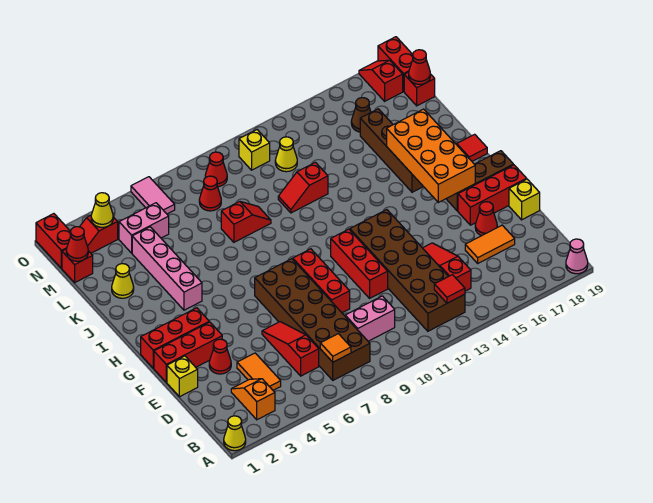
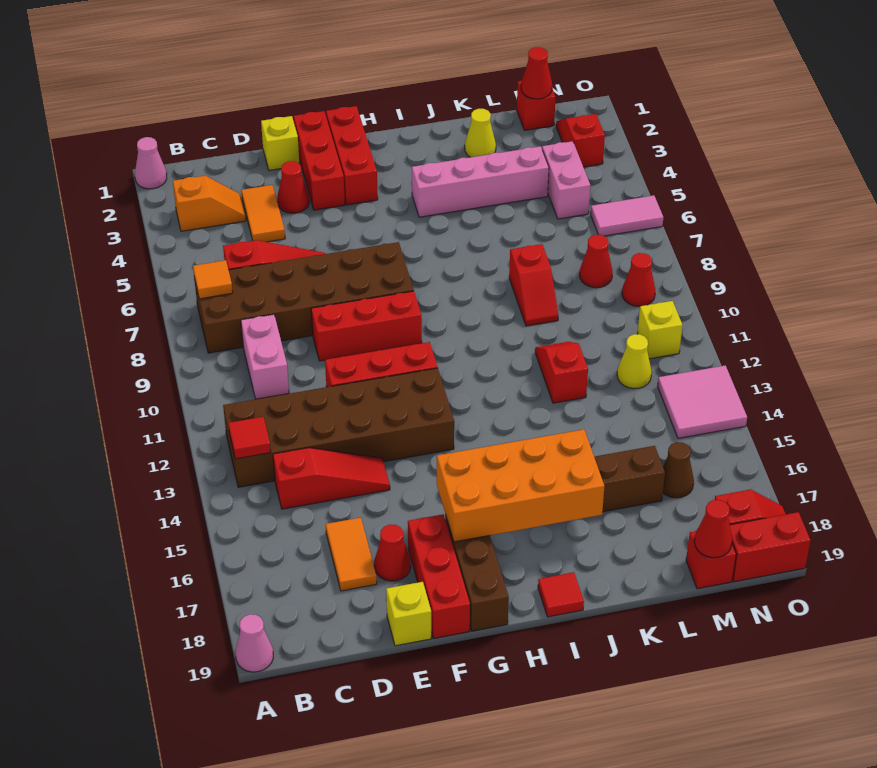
yellow 1x1 cone [224,416,246,451] -> pink 1x1 cone [135,137,167,189]
orange 1x2 tile [237,353,281,390] -> orange 1x2 tile turned to [241,185,285,242]
red 1x2 brick [36,214,71,268] -> none
yellow 1x1 cone [91,193,113,227] -> none
none -> pink 2x2 tile [658,365,747,438]

